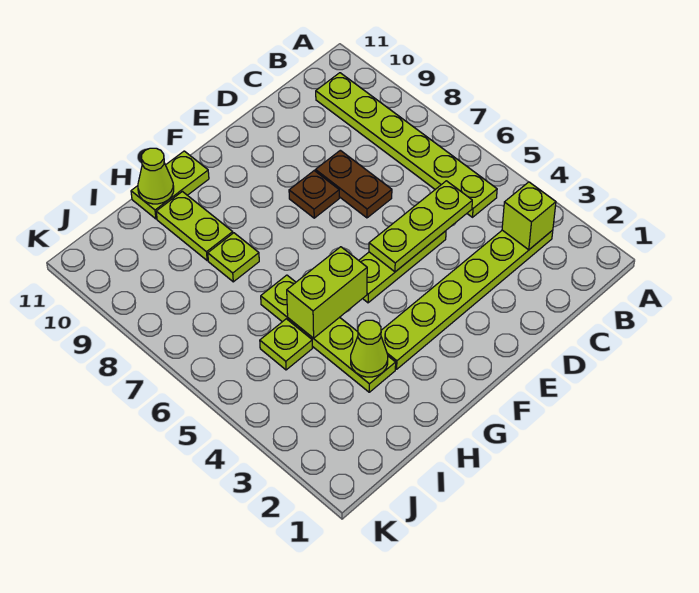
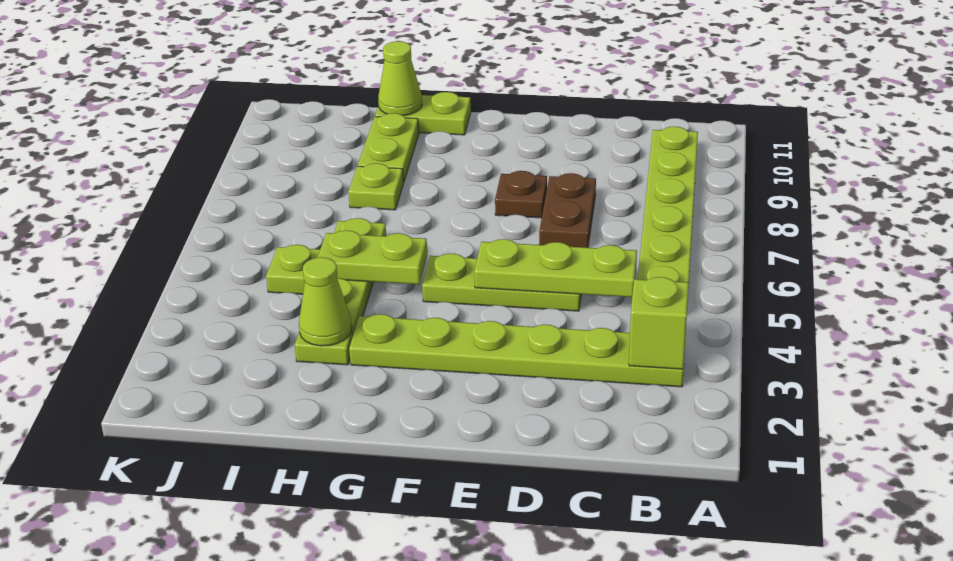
lime 1x2 brick [287,247,367,338] -> lime 1x2 plate [317,230,427,284]

